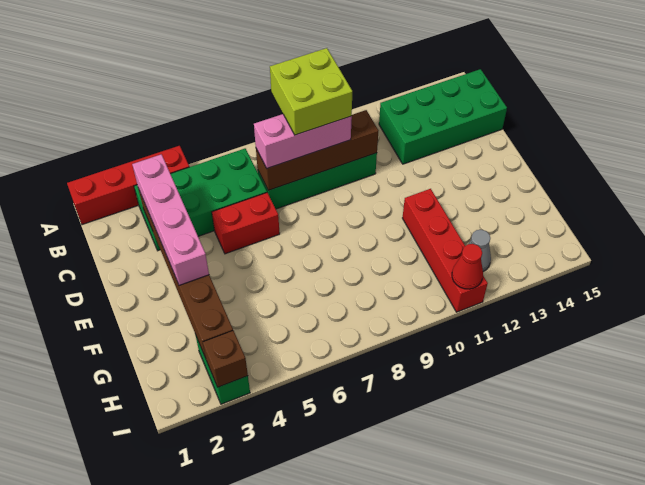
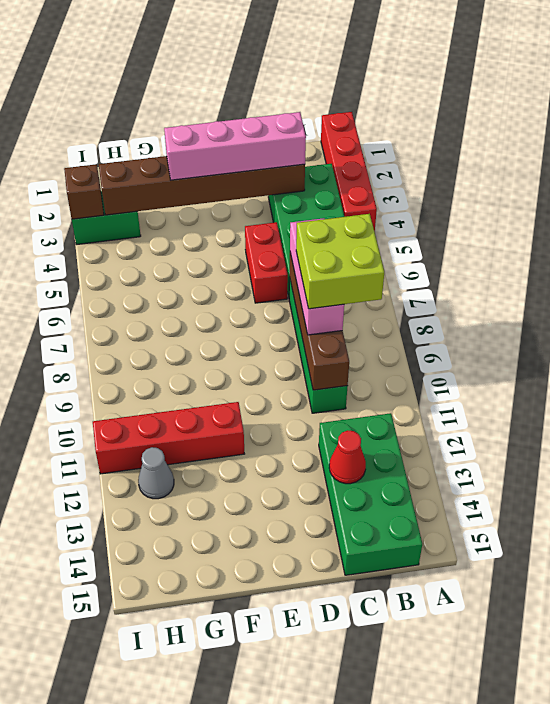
red 1x1 cone [452,244,483,289] -> red 1x1 cone moved to [329,430,366,484]

